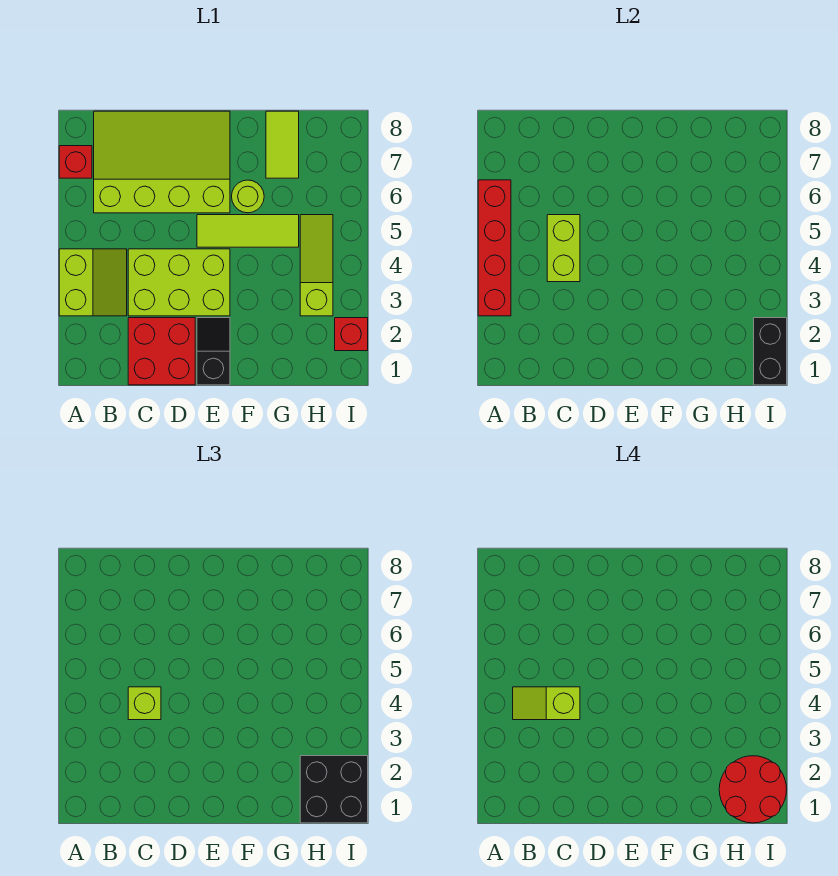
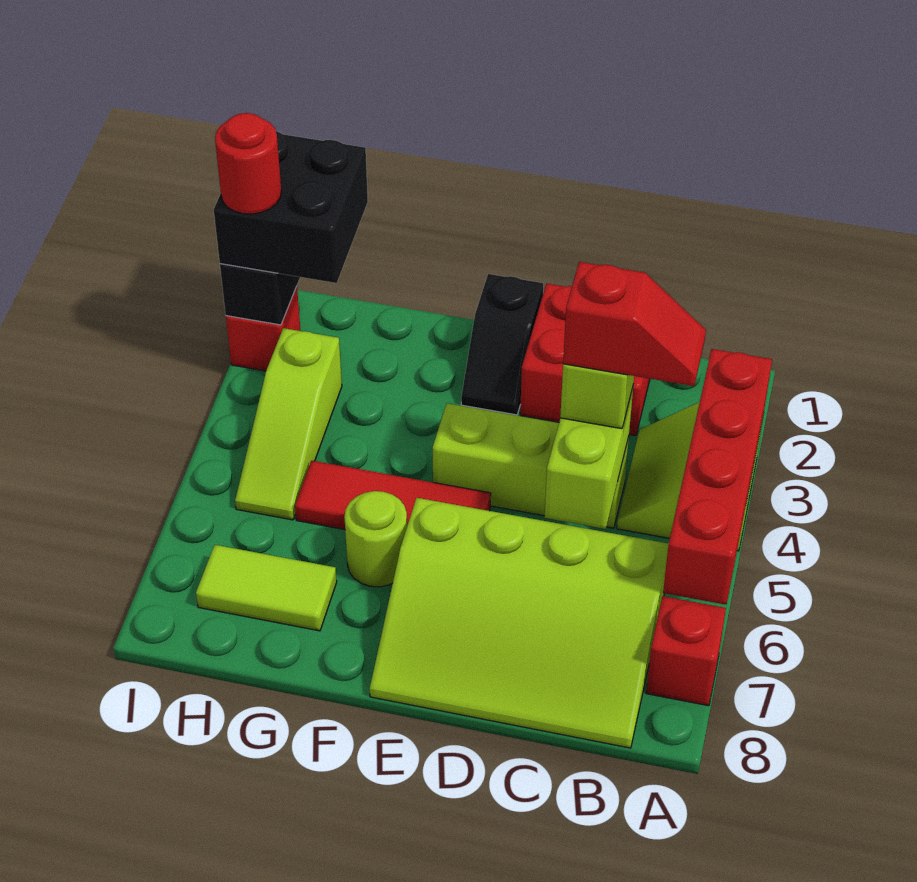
lime 1x2 slope [513,687,580,720] -> red 1x2 slope [563,262,706,386]
lime 2x3 brick [128,249,230,316] -> lime 1x3 brick [433,403,629,528]
lime 1x3 tile [197,215,299,247] -> red 1x3 tile [295,461,491,530]
lime 1x2 tile [266,111,299,178] -> lime 1x2 tile turned to [196,545,337,631]
red 2x2 round brick [719,756,787,823] -> red 1x1 round brick [215,113,281,214]

